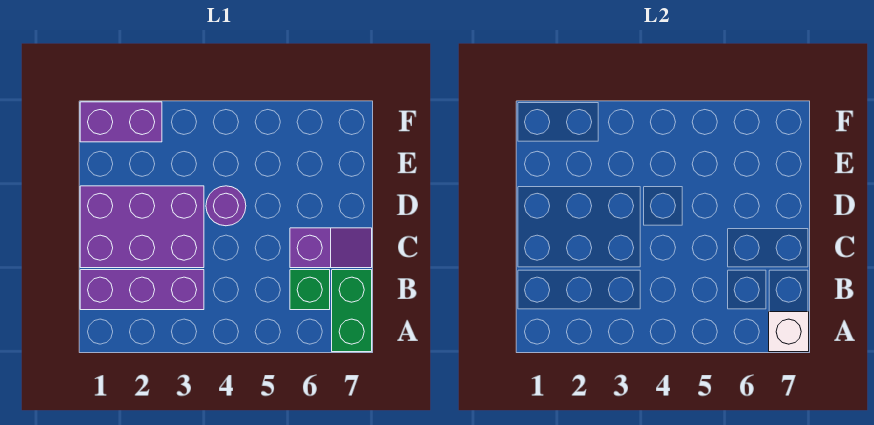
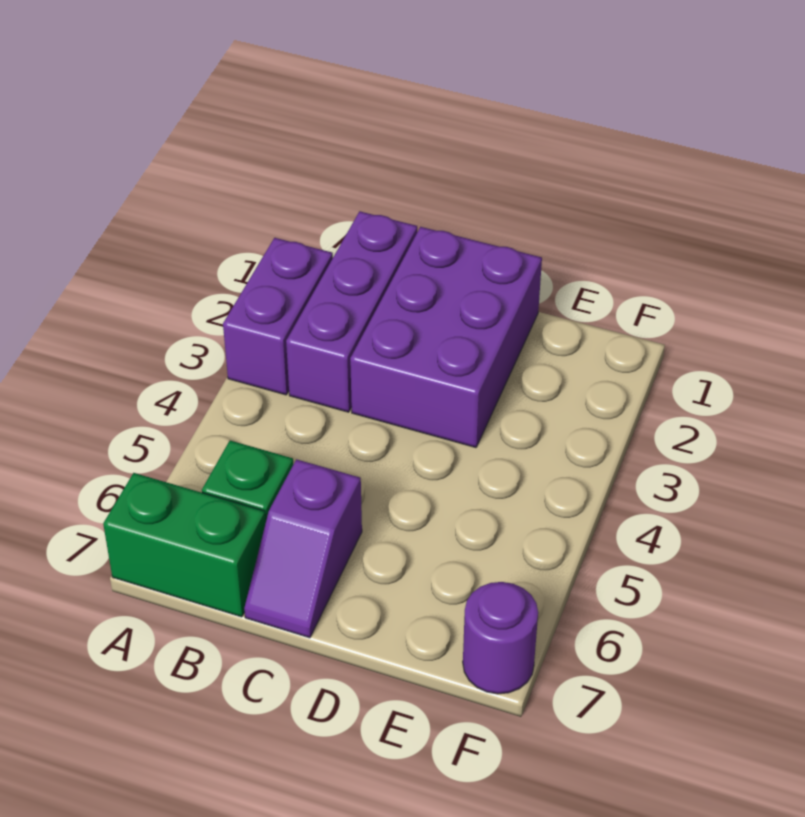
white 1x1 brick [769,312,809,352] -> none
purple 1x1 round brick [206,186,246,226] -> purple 1x1 round brick moved to [463,582,538,694]
purple 1x2 brick [80,102,162,142] -> purple 1x2 brick moved to [223,238,333,395]

